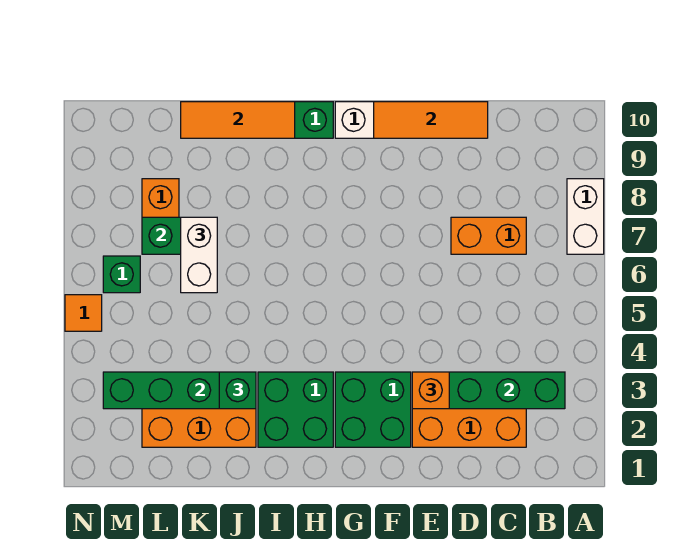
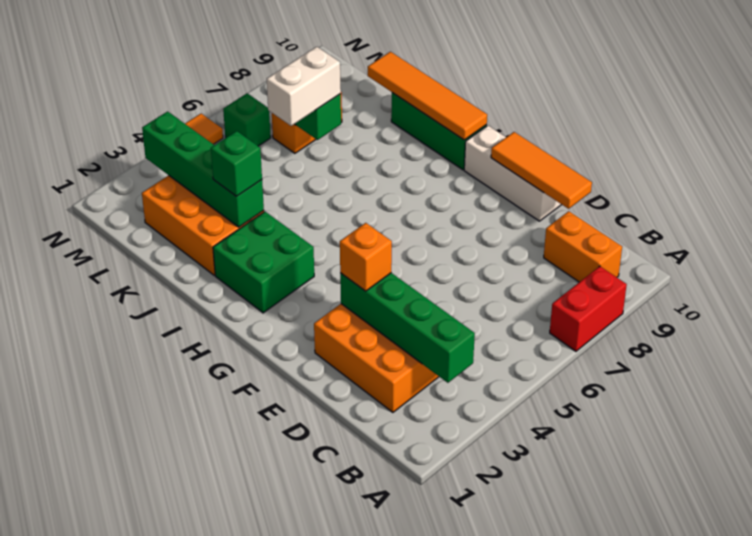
white 1x2 brick [567,179,604,254] -> red 1x2 brick [550,266,627,351]
orange 1x2 brick [451,217,526,254] -> orange 1x2 brick moved to [544,211,622,282]
green 2x2 brick [335,372,411,447] -> none
orange 1x3 tile [181,102,295,138] -> orange 1x4 tile [368,52,487,140]

